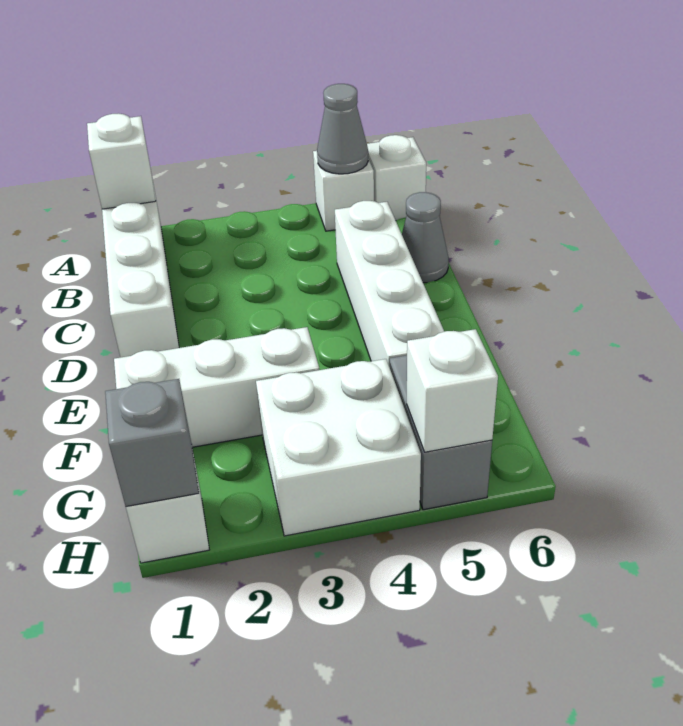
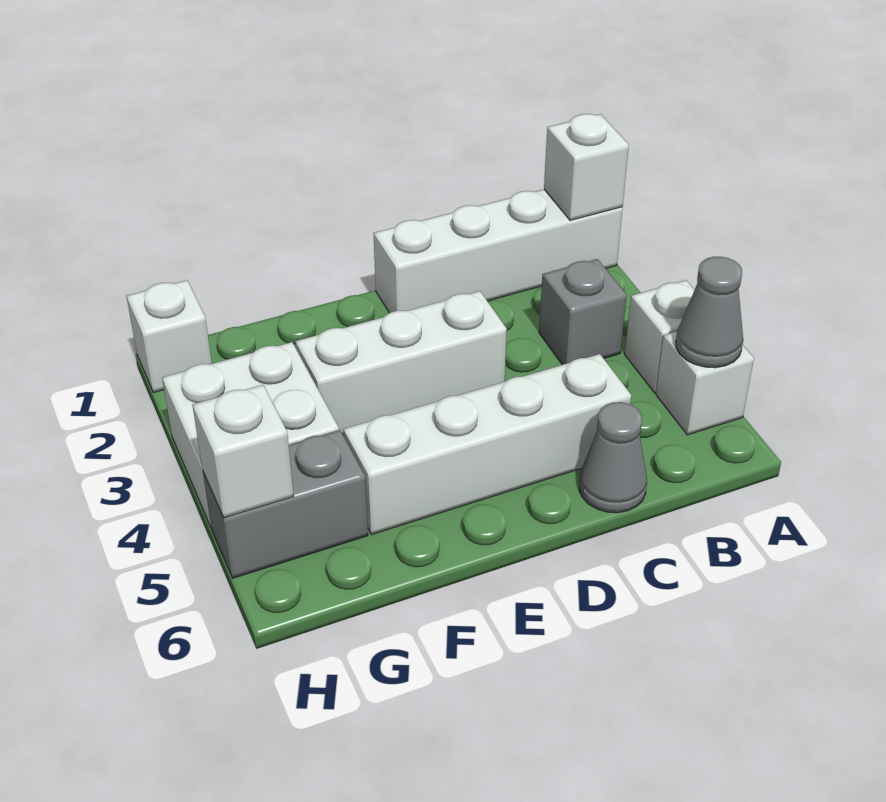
white 1x1 brick [367,135,426,220] -> white 1x1 brick moved to [625,280,694,393]
white 1x3 brick [114,327,319,447] -> white 1x3 brick turned to [295,291,507,435]
grey 1x1 brick [105,379,199,507] -> grey 1x1 brick moved to [539,259,627,365]

